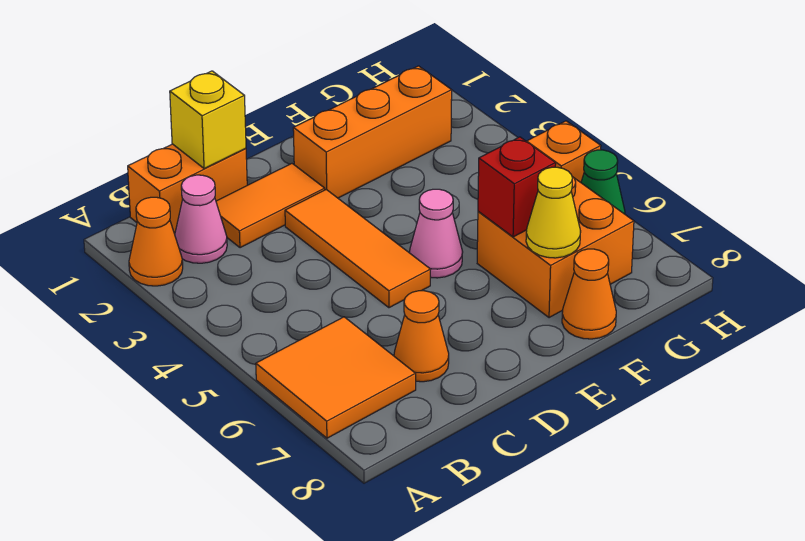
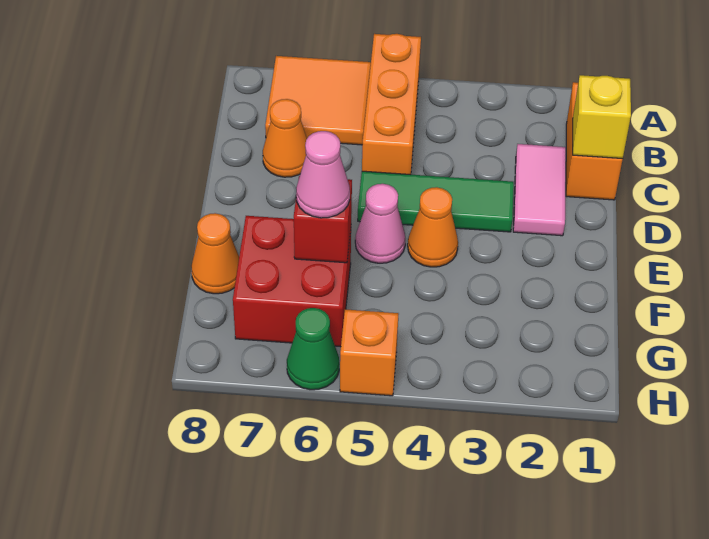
orange 1x1 cone [129,197,183,286] -> orange 1x1 cone moved to [408,187,458,267]
pink 1x1 cone [175,175,227,263] -> pink 1x1 cone moved to [296,131,350,218]
orange 1x2 tile [216,164,325,248] -> pink 1x2 tile [513,144,566,236]
orange 1x3 tile [285,189,431,308] -> green 1x3 tile [358,171,514,232]
orange 1x3 brick [293,66,452,198] -> orange 1x3 brick moved to [362,34,421,174]
orange 2x2 brick [477,177,634,318] -> red 2x2 brick [233,216,351,347]
yellow 1x1 cone [526,167,581,258] -> none

